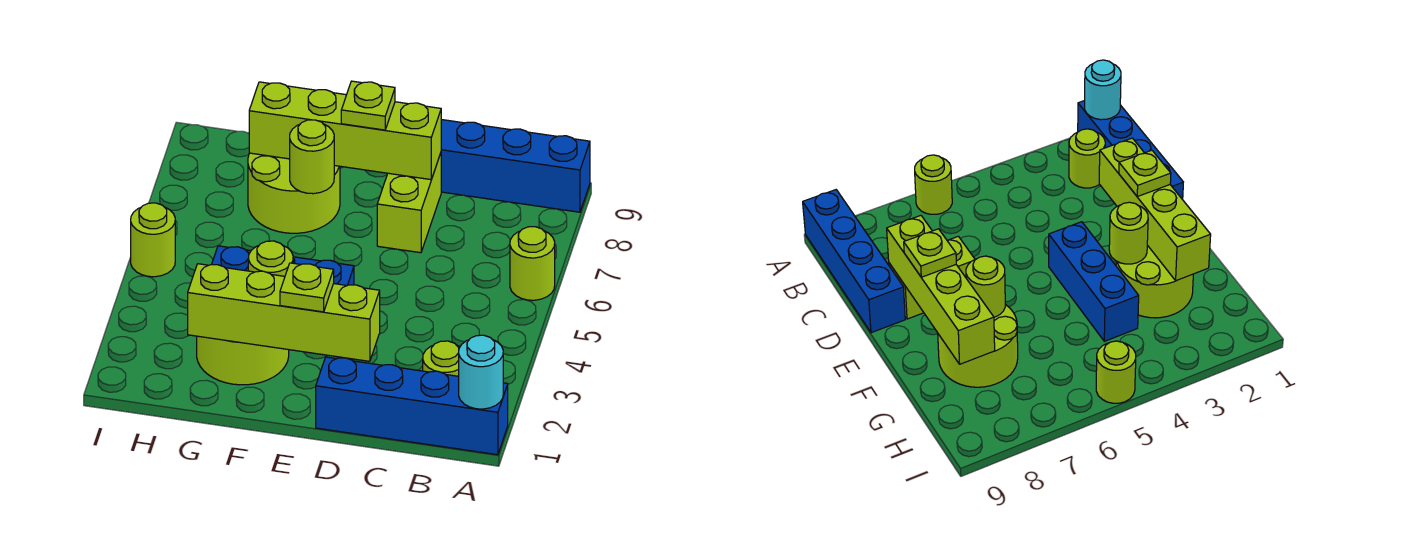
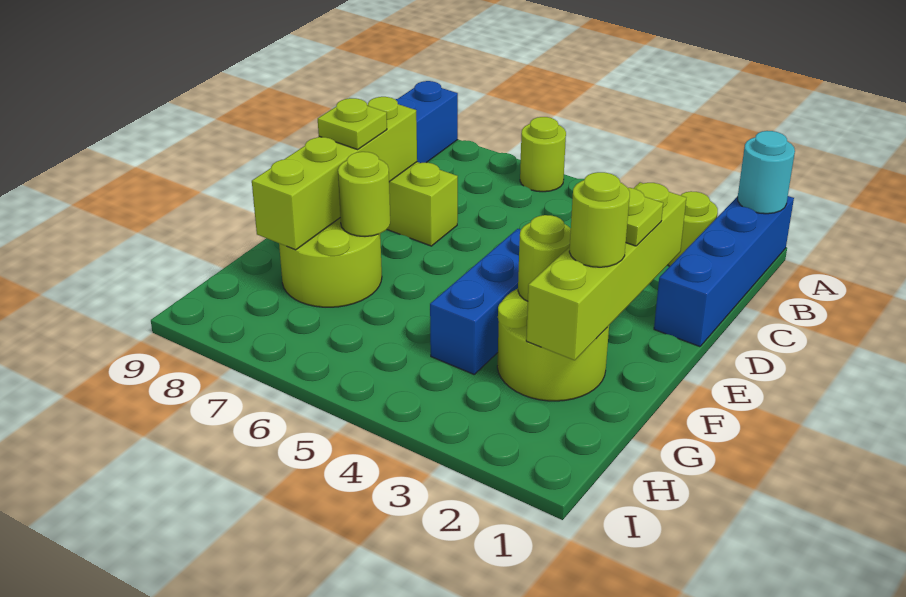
lime 1x1 round brick [131,203,175,277] -> lime 1x1 round brick moved to [569,172,630,267]

